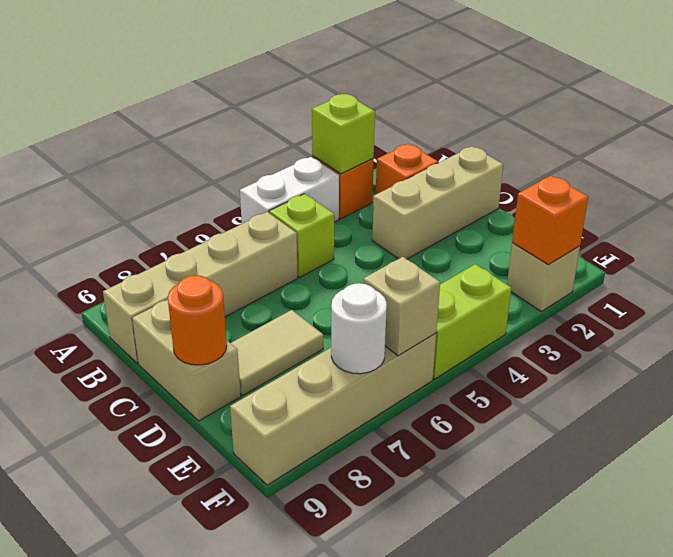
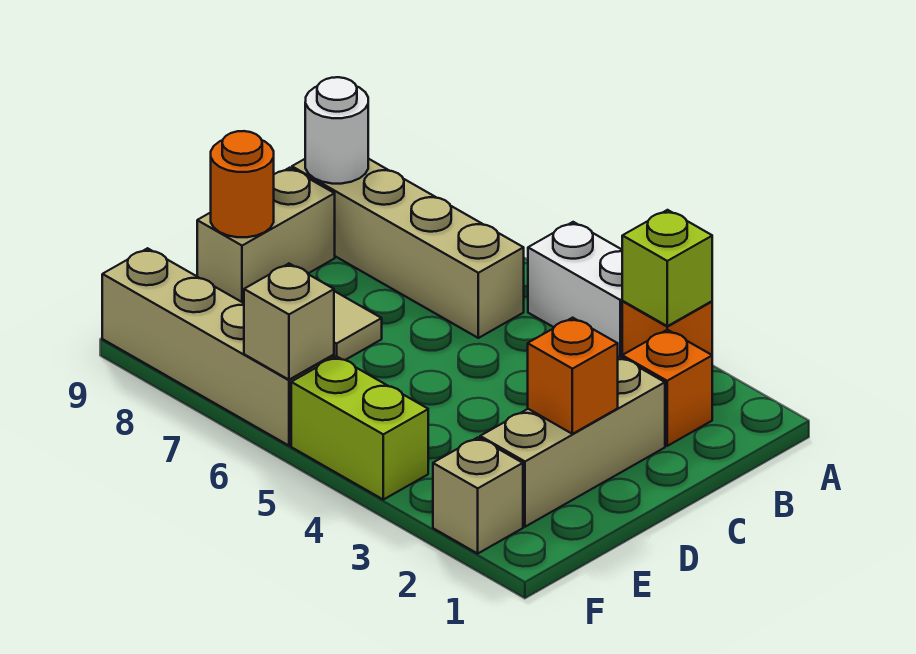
lime 1x1 brick [269,194,334,277] -> none
tan 1x3 brick [372,146,503,259] -> tan 1x3 brick turned to [480,357,665,527]
orange 1x1 brick [512,175,588,265] -> orange 1x1 brick moved to [528,318,618,434]
white 1x1 round brick [331,283,387,374] -> white 1x1 round brick moved to [305,77,368,184]

